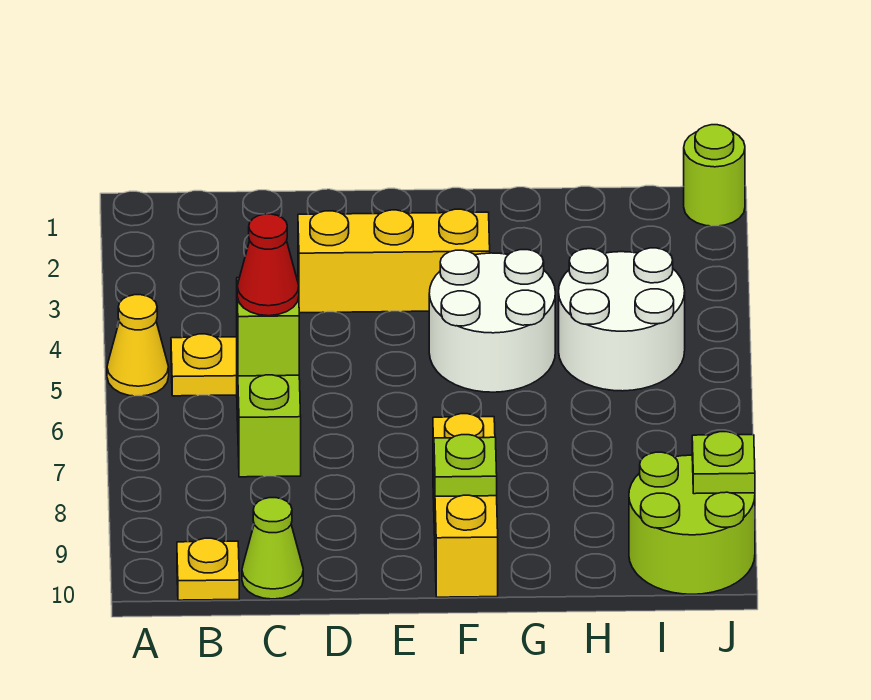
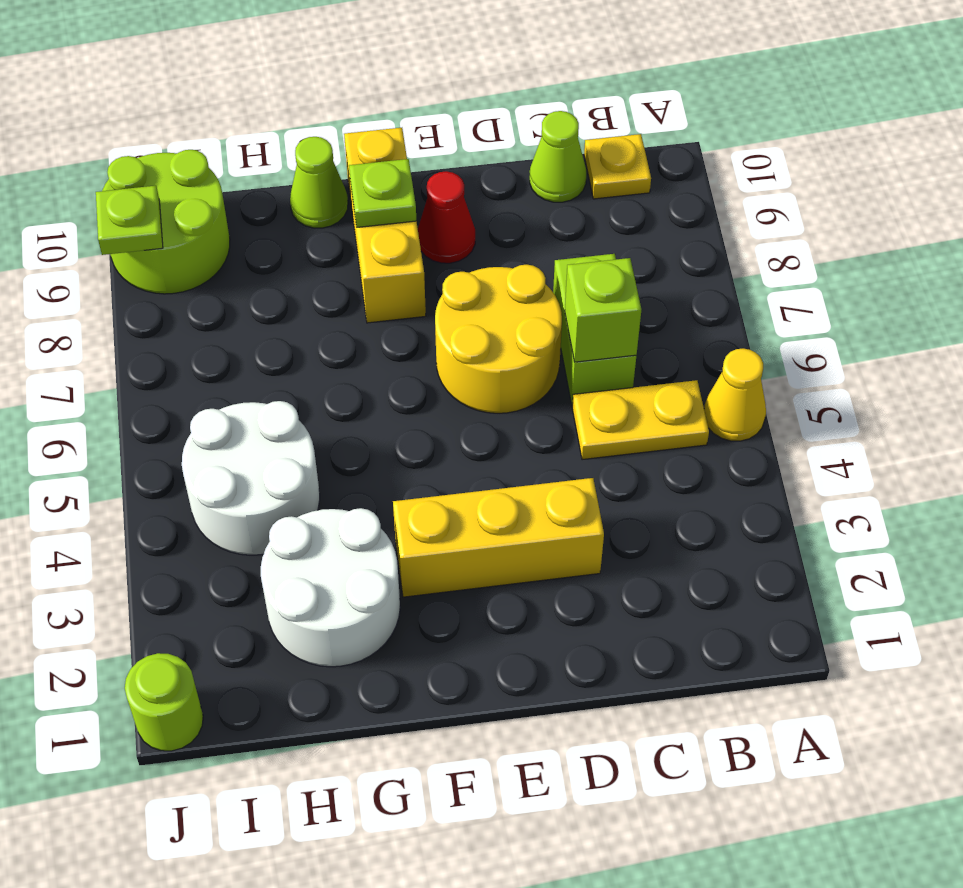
red 1x1 cone [237,214,299,316] -> red 1x1 cone moved to [418,171,475,263]
none -> yellow 2x2 round brick [435,265,562,413]
white 2x2 round brick [429,250,555,392] -> white 2x2 round brick moved to [261,508,400,667]
none -> lime 1x1 cone [290,137,348,228]

